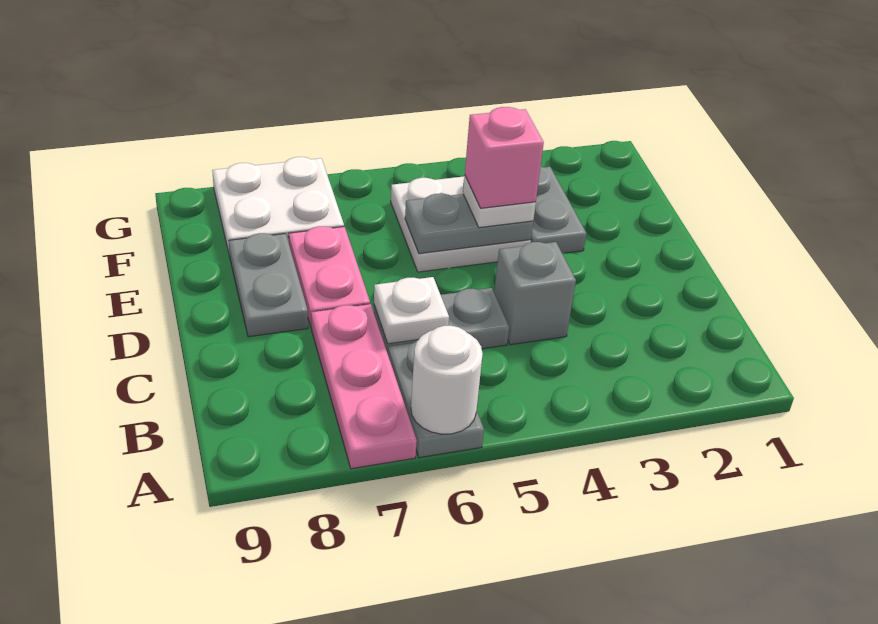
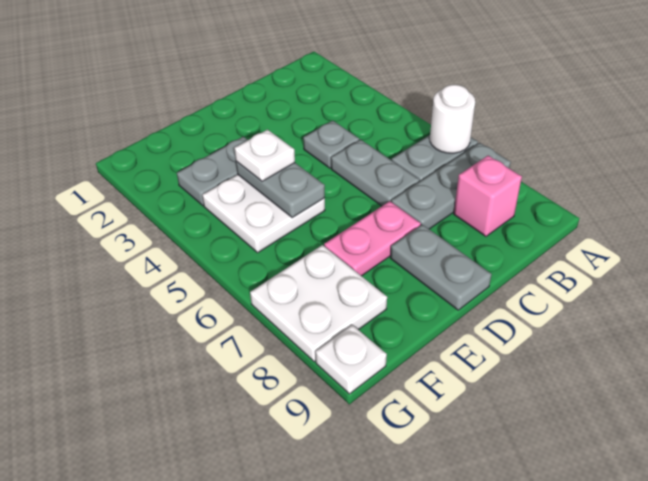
pink 1x3 plate [311,304,417,469] -> grey 1x3 plate [391,143,511,229]
grey 1x1 brick [494,242,576,345] -> grey 1x1 plate [303,121,359,168]
white 1x1 plate [374,277,449,344] -> white 1x1 plate moved to [315,325,387,394]
grey 1x2 plate [229,233,308,337] -> grey 1x2 plate turned to [390,225,492,310]
pink 1x1 brick [465,107,544,208] -> pink 1x1 brick moved to [454,156,522,236]

